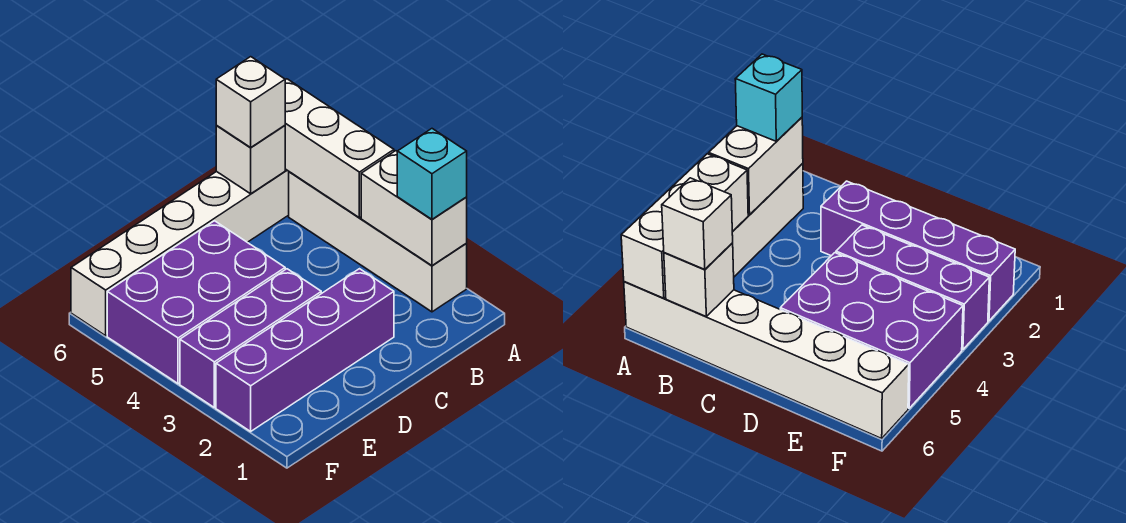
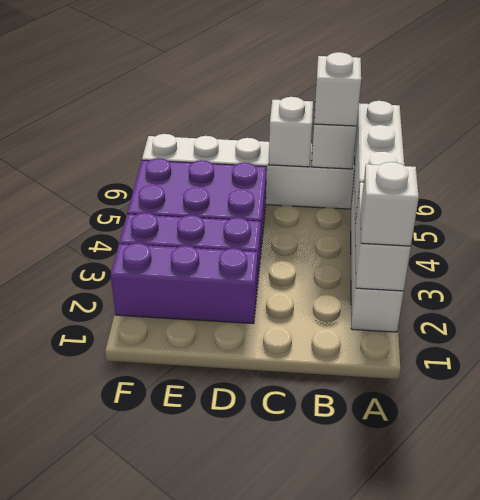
cyan 1x1 brick [397,129,467,219] -> white 1x1 brick [361,162,419,246]
purple 1x4 brick [216,269,394,431] -> purple 1x3 brick [111,243,258,324]
none -> white 1x1 brick [269,97,313,167]

